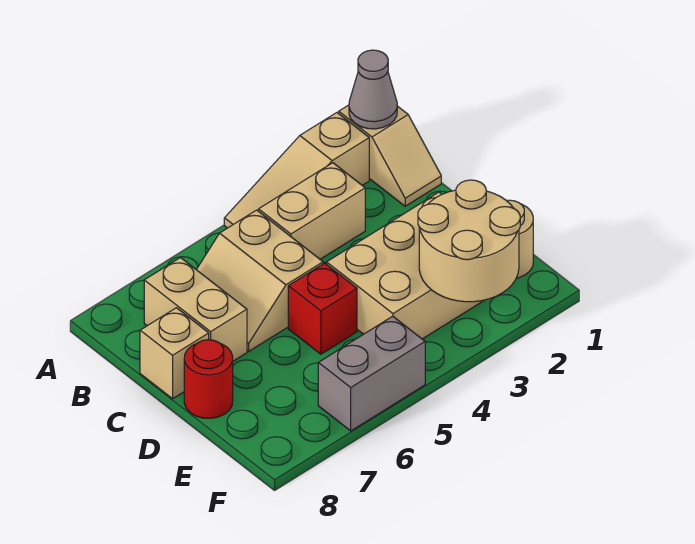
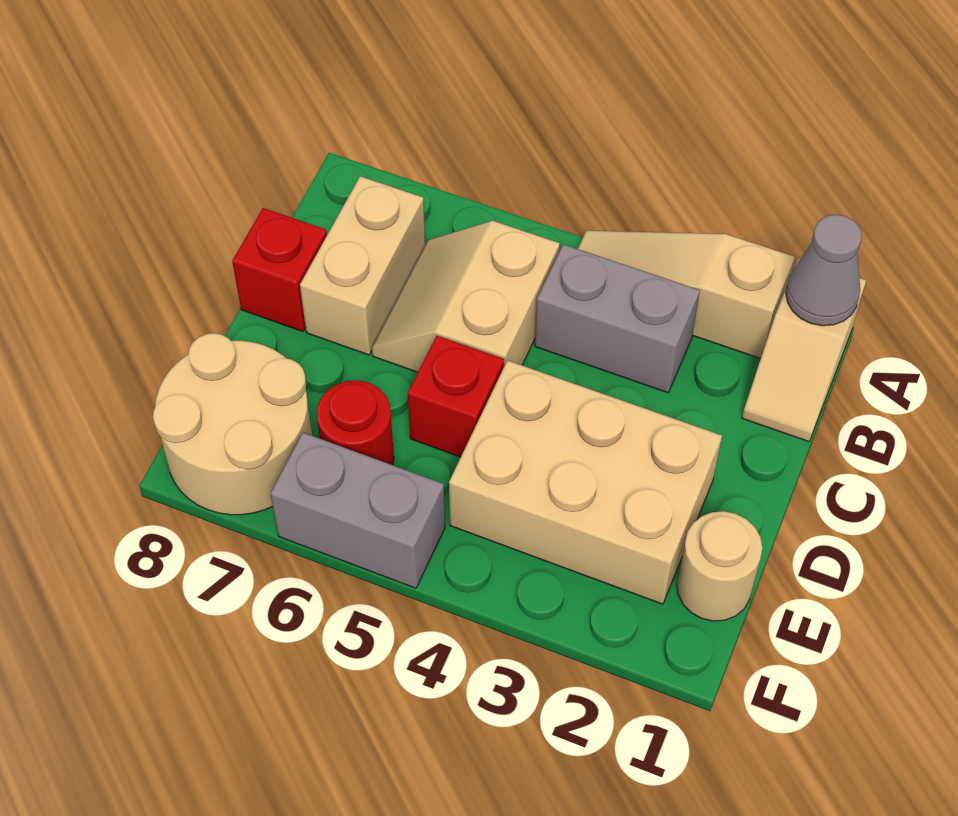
tan 1x2 brick [259,163,365,259] -> grey 1x2 brick [535,244,700,393]
tan 1x1 brick [140,308,209,399] -> red 1x1 brick [232,208,327,332]
red 1x1 round brick [184,340,233,418] -> red 1x1 round brick moved to [317,380,394,465]
tan 2x2 round brick [418,180,520,302] -> tan 2x2 round brick moved to [153,333,312,515]

